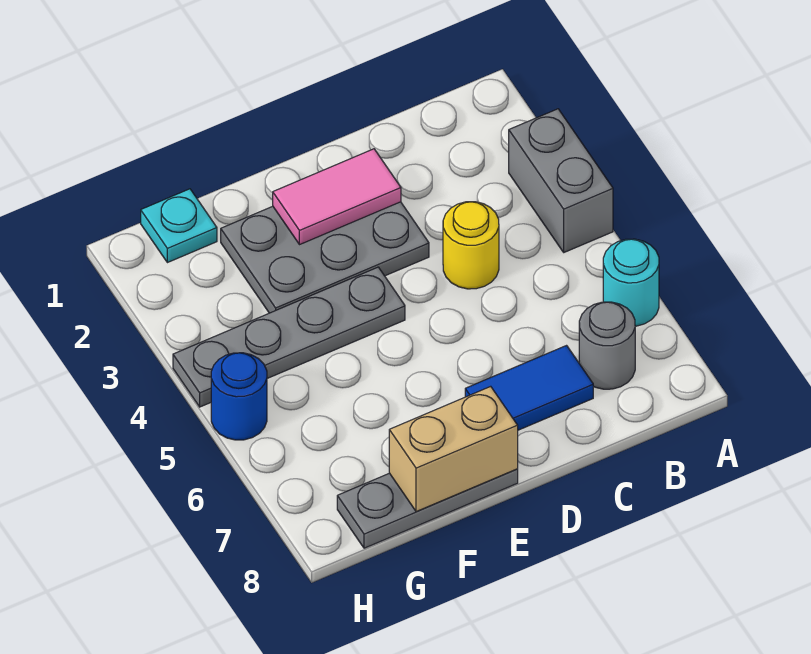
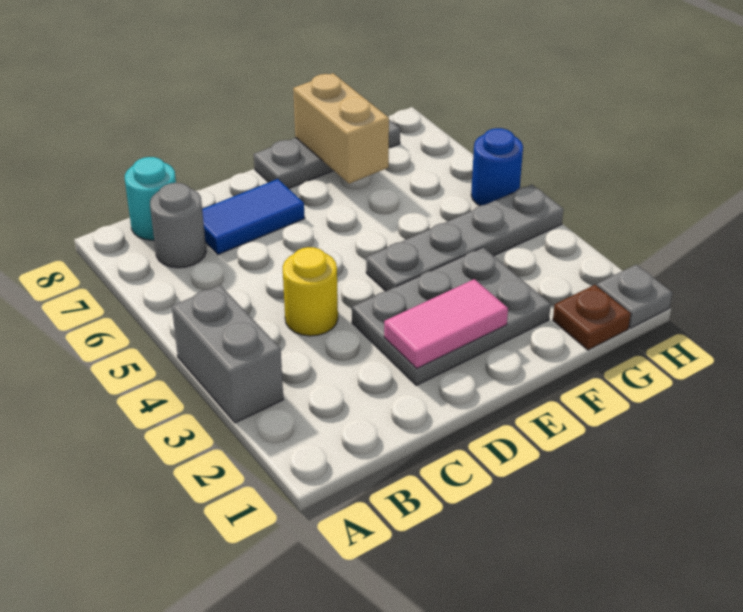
cyan 1x1 round brick [603,239,659,326] -> cyan 1x1 round brick moved to [125,157,176,240]
tan 1x2 brick [389,386,518,512] -> tan 1x2 brick turned to [293,73,389,184]
cyan 1x1 plate [141,189,217,263] -> brown 1x1 plate [553,285,631,350]
none -> grey 1x1 plate [596,265,672,328]

